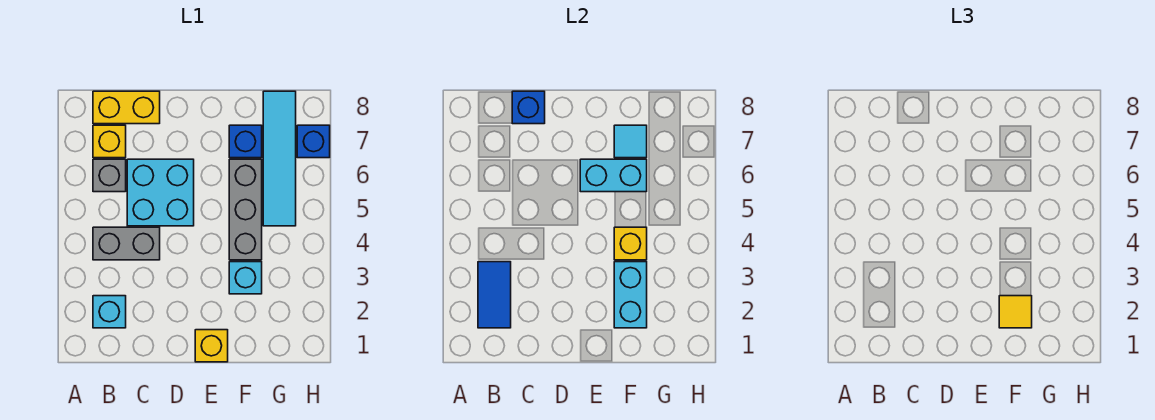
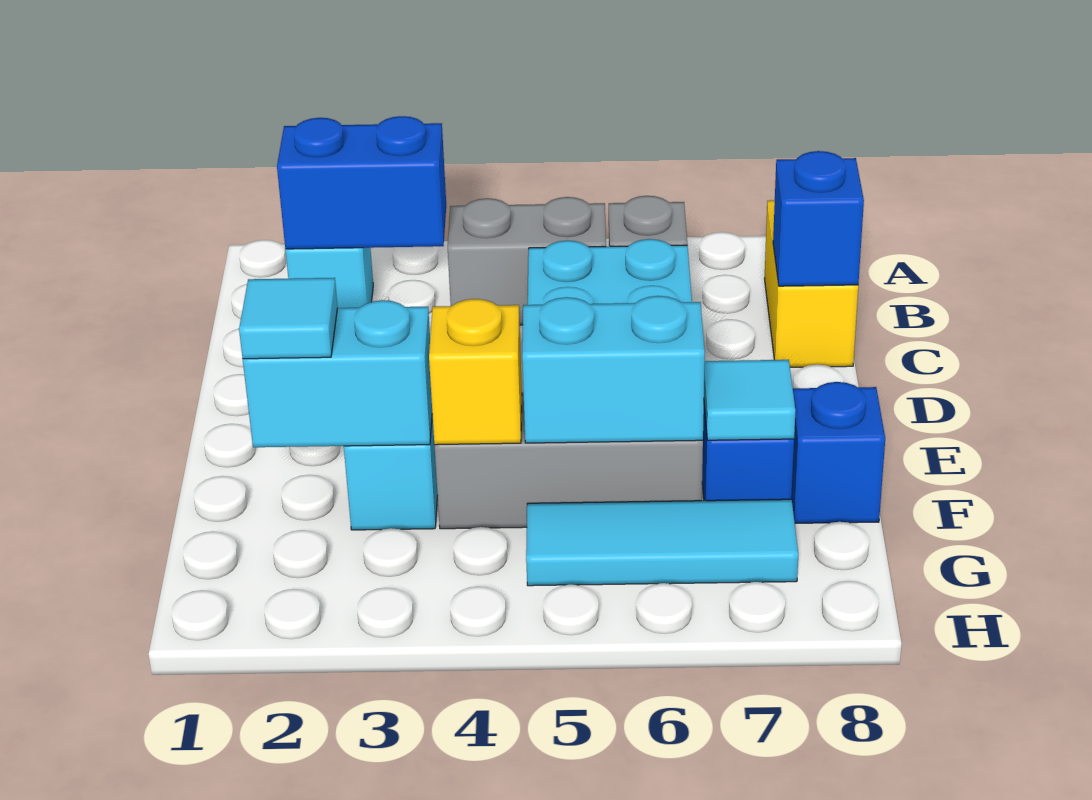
blue 1x2 tile [478,262,511,328] -> blue 1x2 brick [277,116,446,249]
grey 1x2 brick [93,227,160,260] -> grey 1x2 brick turned to [448,197,606,325]
yellow 1x1 brick [93,125,126,158] -> none
yellow 1x1 brick [195,330,228,362] -> none
cyan 1x2 brick [580,159,647,192] -> cyan 1x2 brick turned to [522,296,705,443]
yellow 1x1 tile [999,296,1032,328] -> cyan 1x1 tile [239,278,338,359]
cyan 1x4 tile [263,91,296,226] -> cyan 1x3 tile [526,499,798,586]
blue 1x1 brick [297,125,330,158] -> blue 1x1 brick moved to [791,382,885,523]

